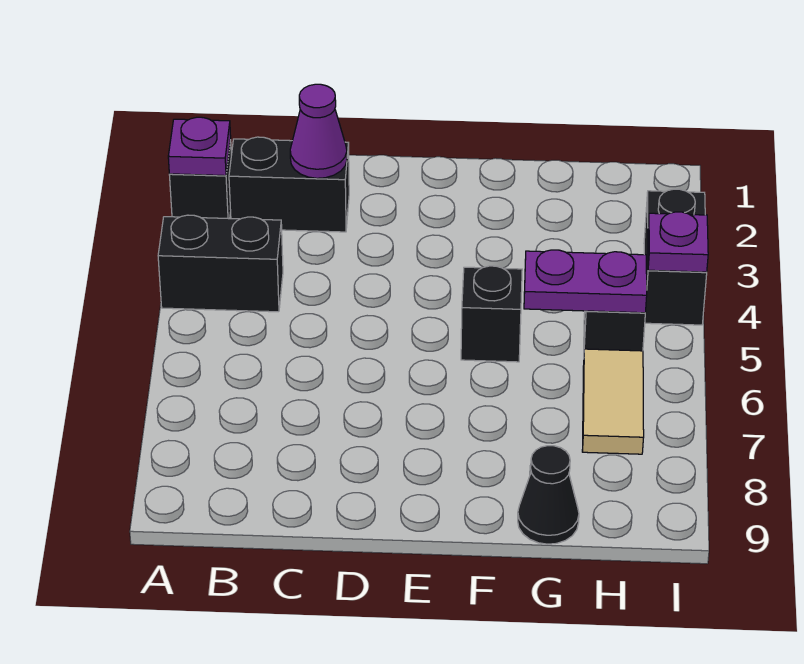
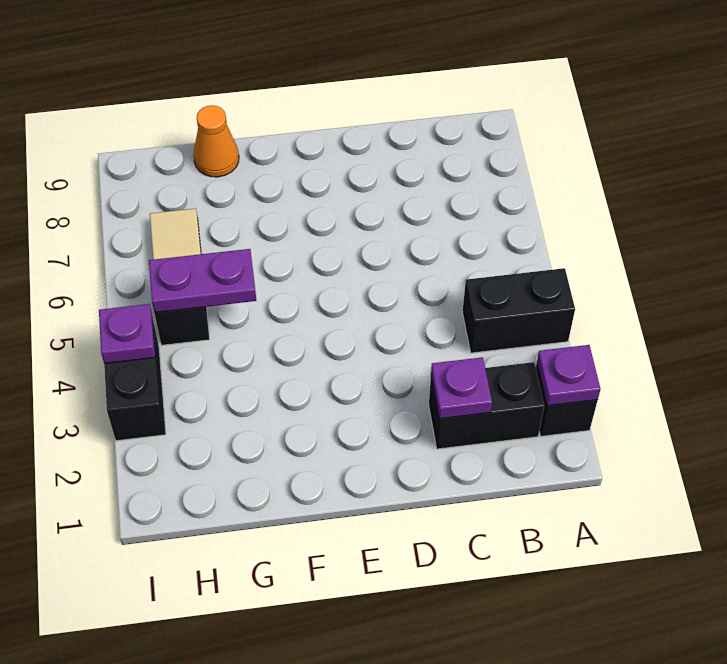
purple 1x1 cone [290,84,347,178] -> purple 1x1 plate [431,357,492,419]
black 1x1 brick [461,266,522,362] -> none
black 1x1 cone [518,446,579,544] -> orange 1x1 cone [193,105,239,177]

